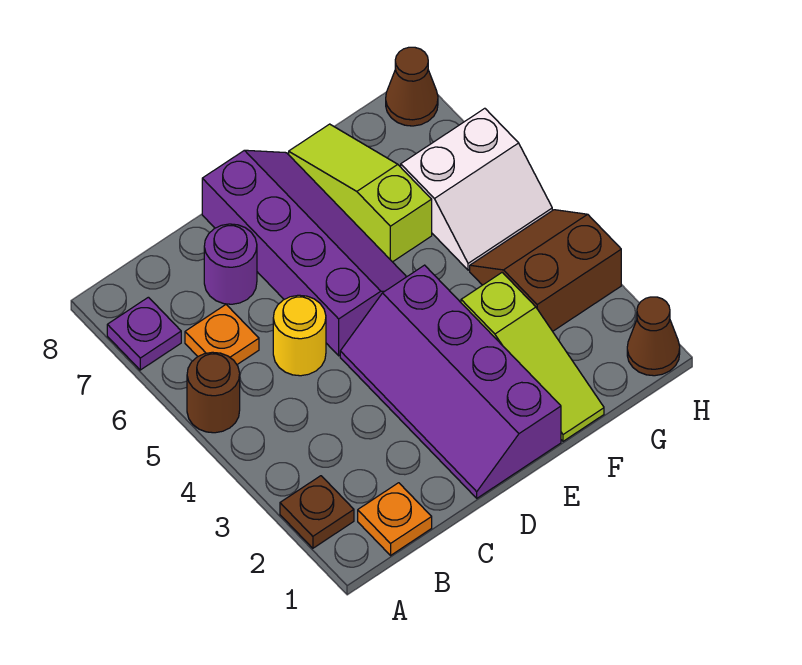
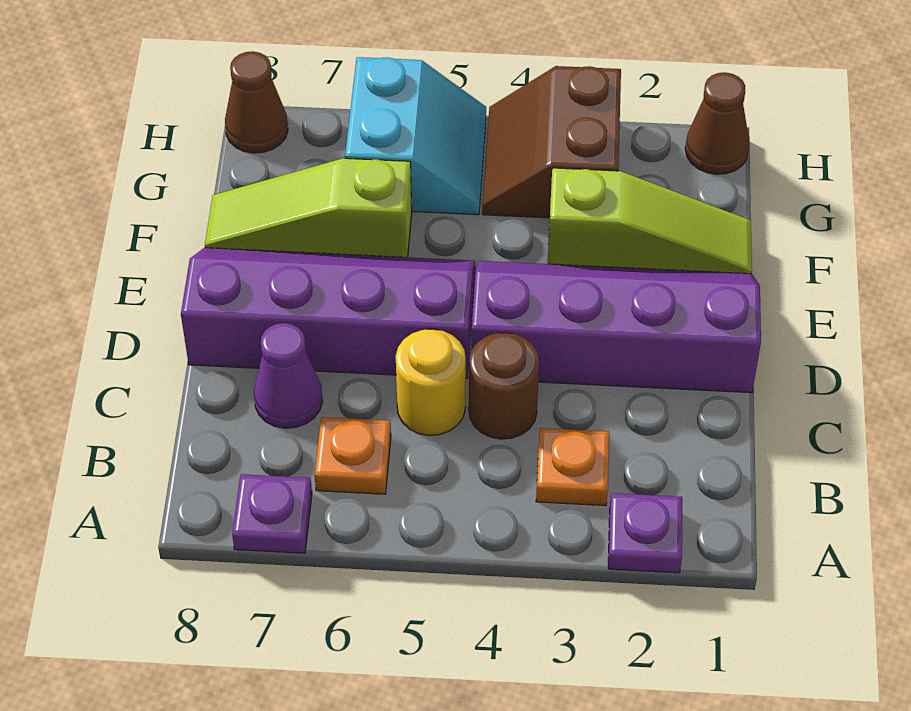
brown 1x1 plate [280,476,354,548] -> purple 1x1 plate [608,493,682,573]
brown 1x1 round brick [187,352,240,433] -> brown 1x1 round brick moved to [469,333,539,439]
orange 1x1 plate [358,483,432,555] -> orange 1x1 plate moved to [536,428,609,506]
purple 1x1 round brick [204,224,257,304] -> purple 1x1 cone [254,323,323,428]
purple 2x4 slope [340,265,561,498] -> purple 2x4 slope turned to [471,261,761,393]
white 2x2 slope [401,108,552,270] -> cyan 2x2 slope [345,57,486,215]

